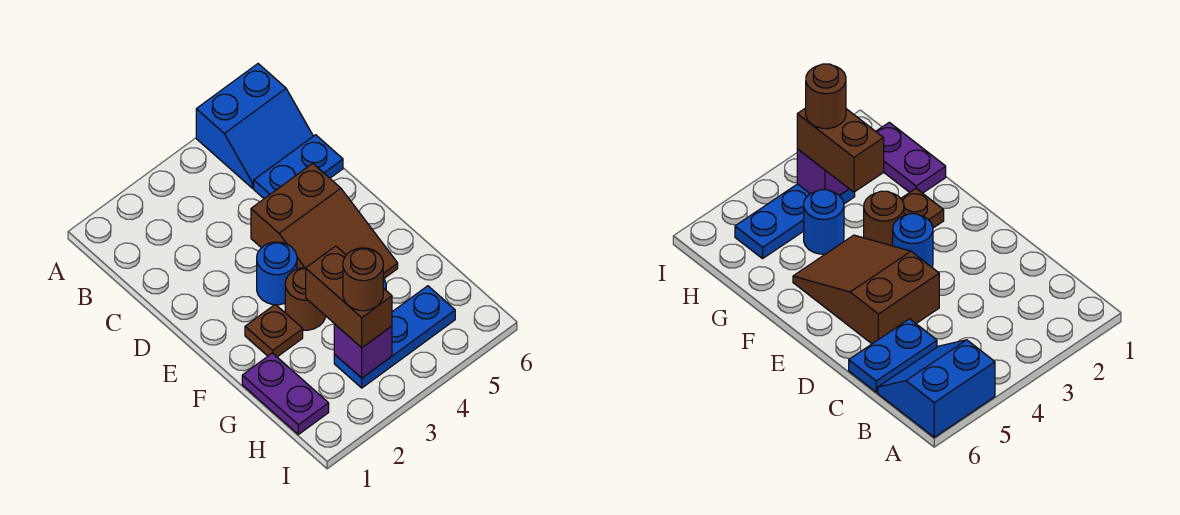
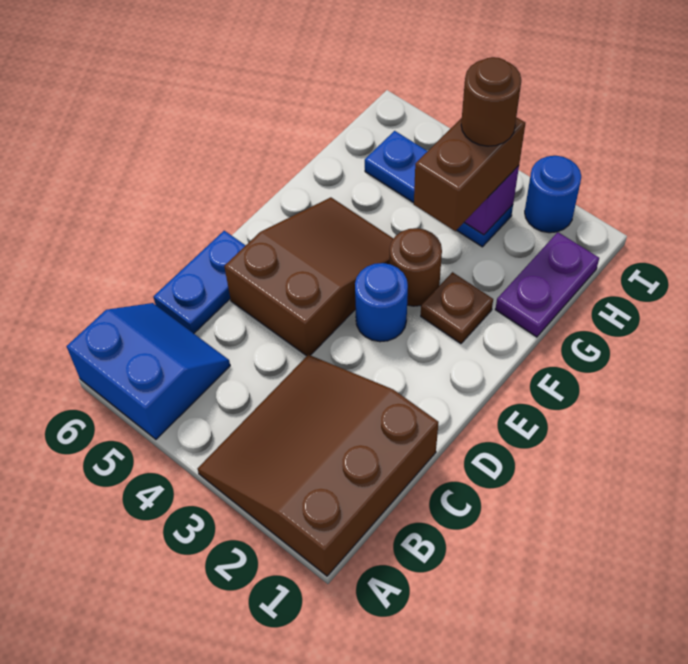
none -> brown 3x3 slope [197,355,439,576]
blue 1x2 plate [254,135,343,199] -> blue 1x2 plate turned to [153,231,246,333]
blue 1x1 round brick [804,190,844,254] -> blue 1x1 round brick moved to [525,156,581,233]

